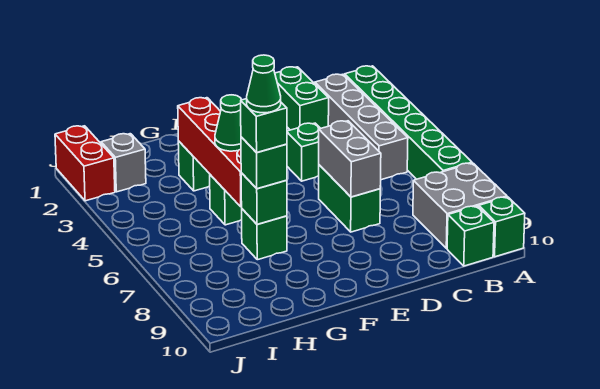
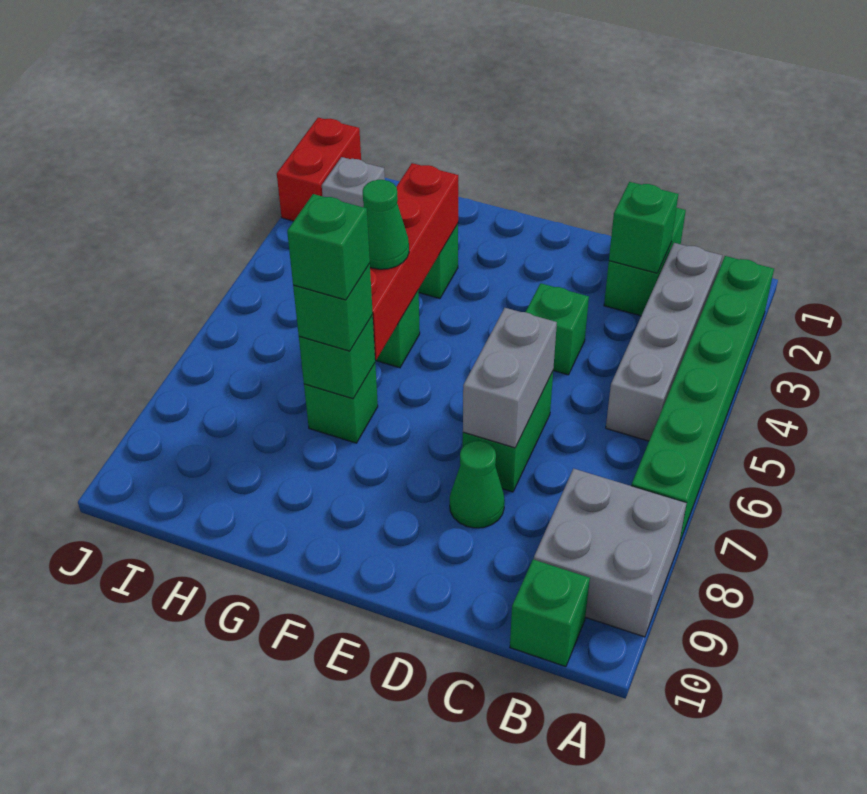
green 1x1 brick [479,197,525,257] -> green 1x1 brick moved to [609,182,678,273]
green 1x1 cone [247,55,281,113] -> green 1x1 cone moved to [450,441,505,528]

